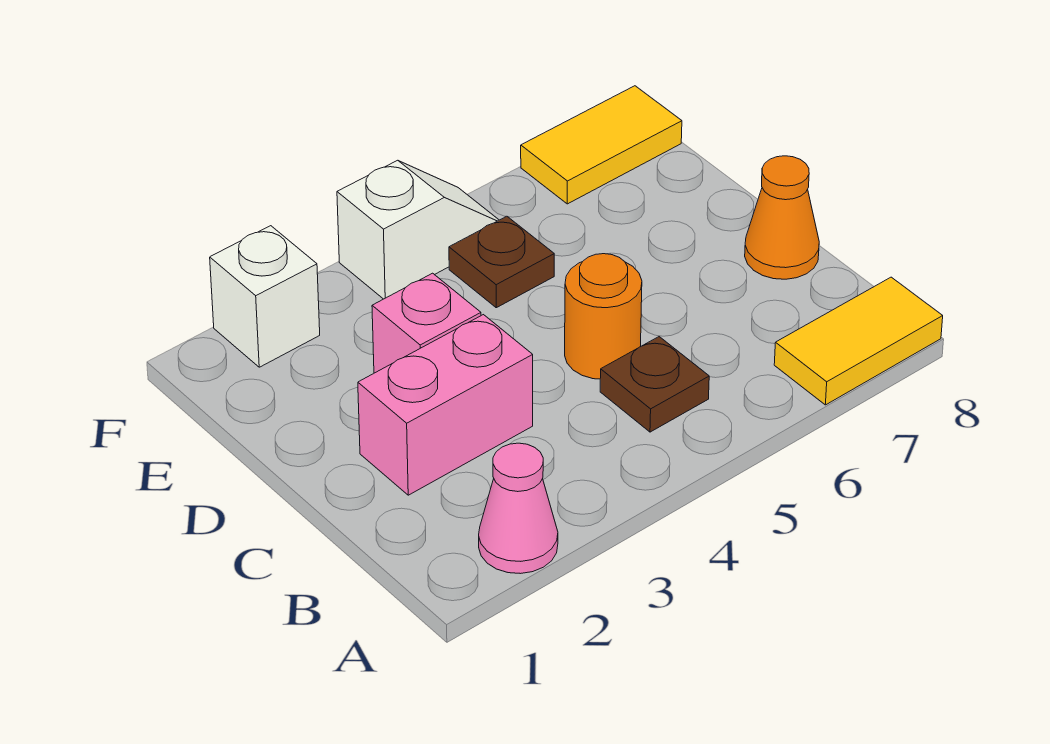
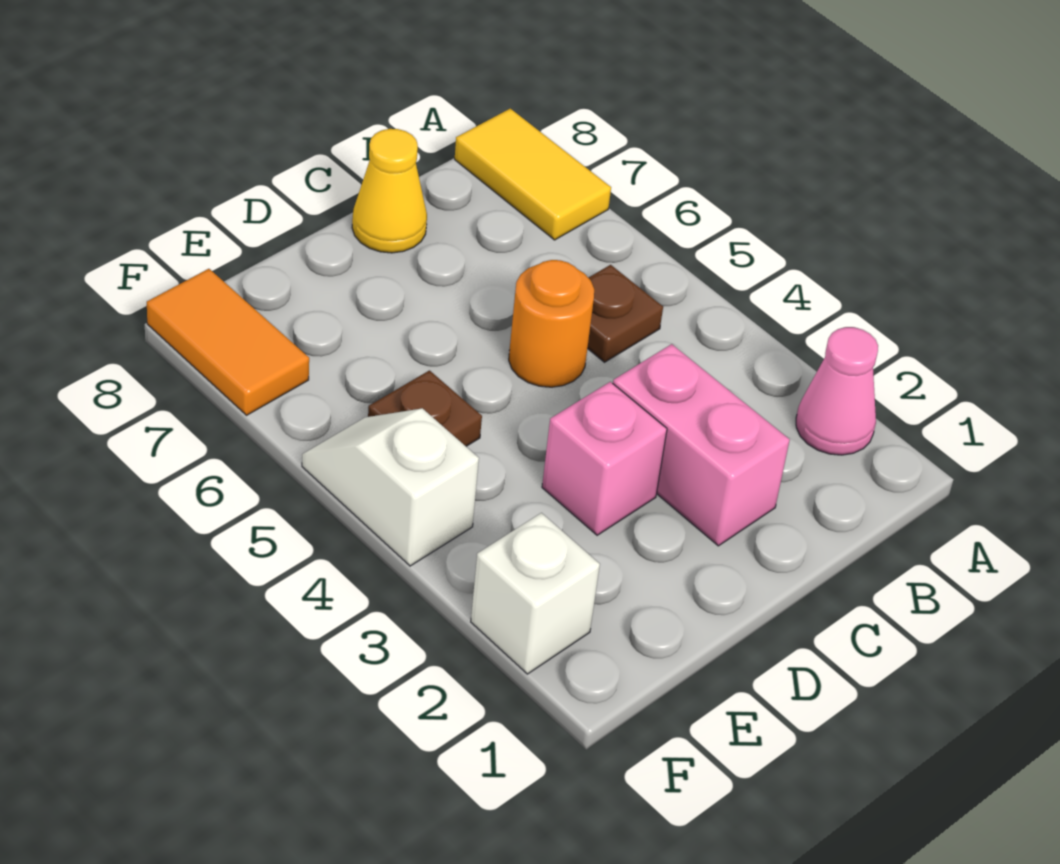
orange 1x1 cone [745,156,819,279] -> yellow 1x1 cone [352,129,427,253]
yellow 1x2 tile [521,86,682,204] -> orange 1x2 tile [147,269,309,415]

